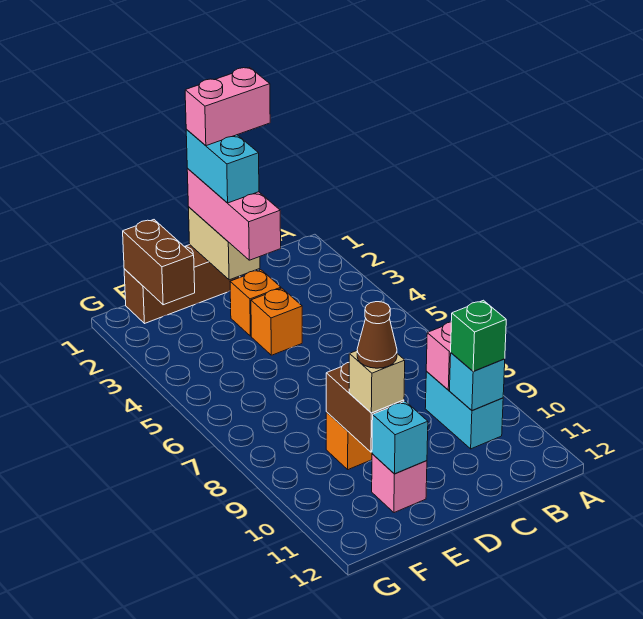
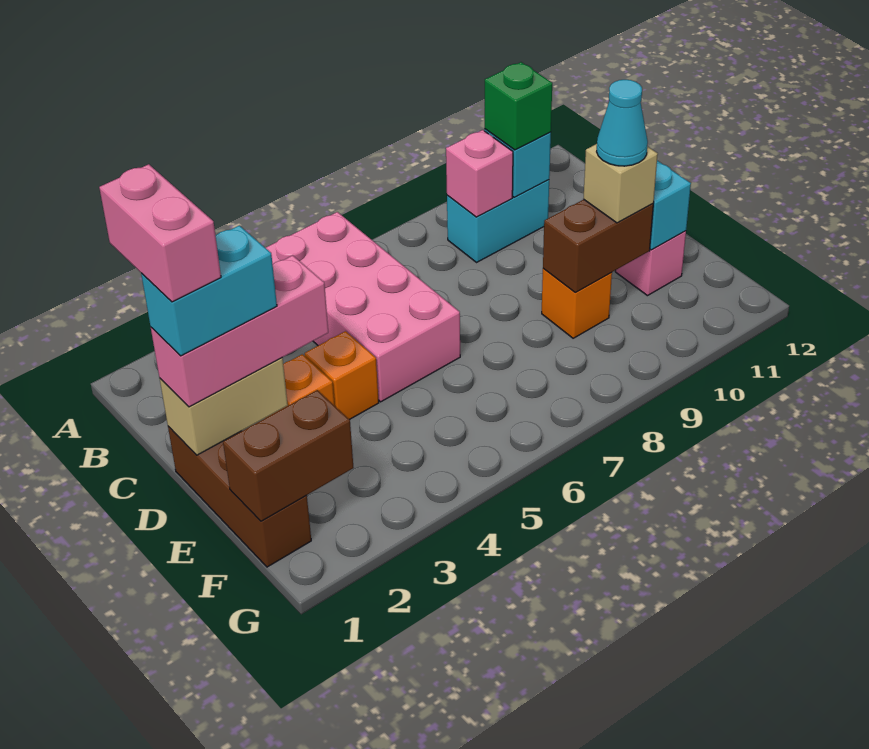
none -> pink 2x4 brick [266,212,460,402]
brown 1x1 cone [357,302,397,368] -> cyan 1x1 cone [597,80,648,166]

